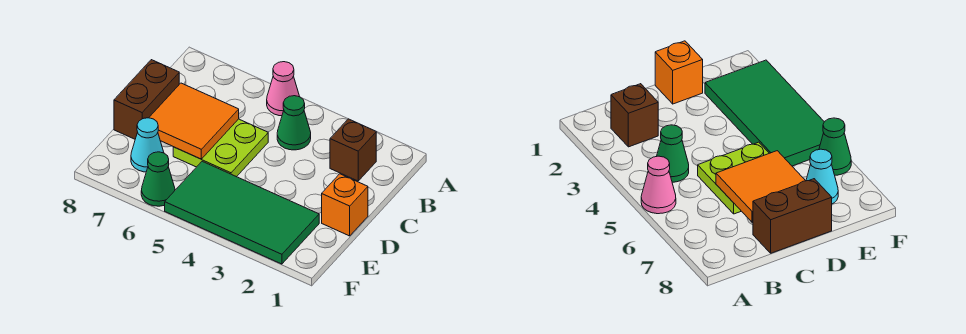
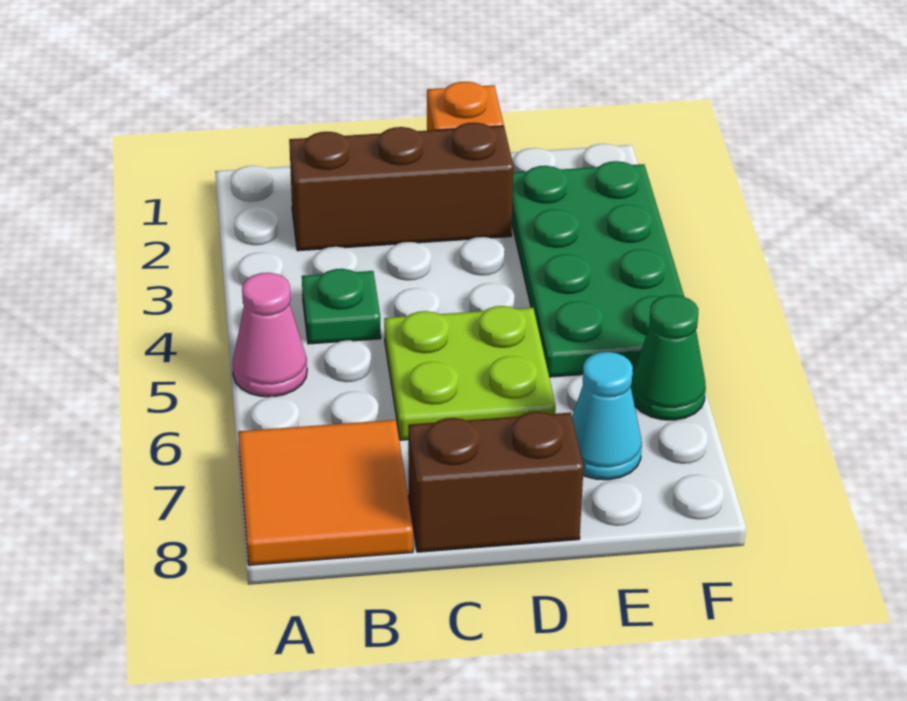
brown 1x1 brick [330,119,376,181] -> brown 1x3 brick [289,123,513,251]
green 1x1 cone [277,96,311,150] -> green 1x1 plate [302,269,381,344]
orange 2x2 tile [149,83,239,159] -> orange 2x2 tile moved to [238,420,413,565]
green 2x4 tile [165,161,319,264] -> green 2x4 plate [512,161,684,377]

